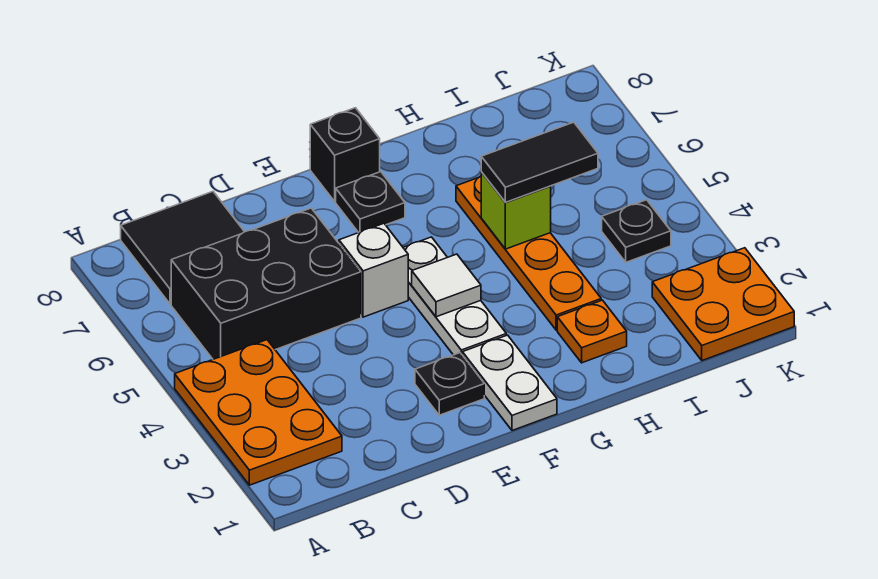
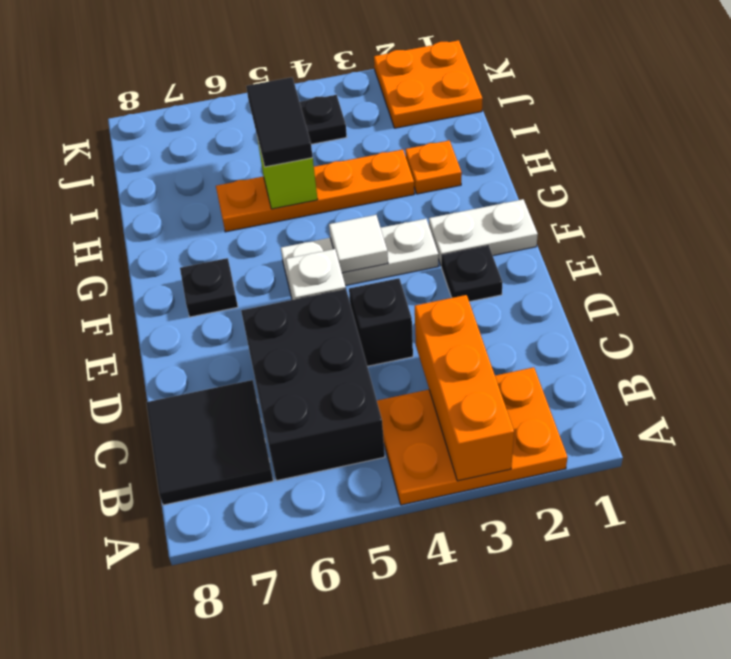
none -> orange 1x3 brick [415,295,514,481]
black 1x1 brick [310,108,380,201] -> black 1x1 brick moved to [349,278,413,366]

